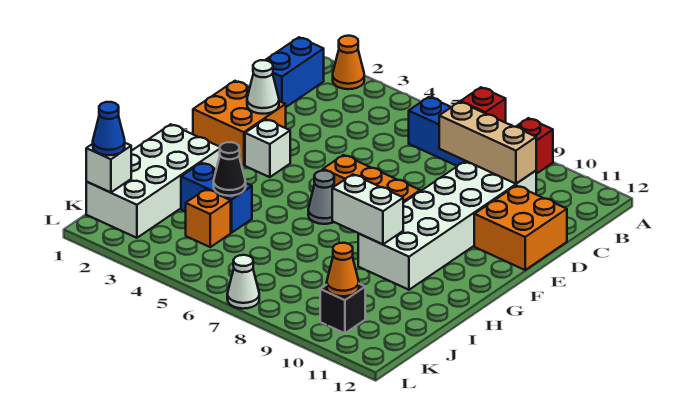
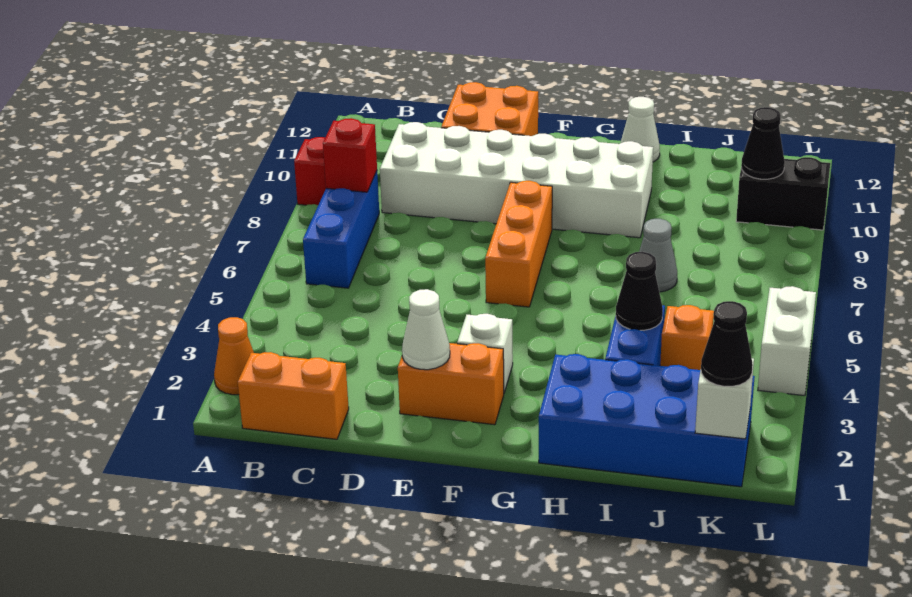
blue 1x2 brick [266,37,324,107] -> orange 1x2 brick [238,352,349,439]
tan 1x3 brick [439,102,536,184] -> none
orange 2x2 brick [193,81,286,165] -> orange 1x2 brick [398,343,504,425]
grey 1x1 cone [308,171,335,224] -> grey 1x1 cone moved to [639,219,677,292]
white 2x4 brick [86,124,220,238] -> blue 2x4 brick [539,354,755,487]
white 1x2 brick [332,174,403,244] -> white 1x2 brick moved to [758,286,816,396]
blue 1x1 cone [93,102,125,155] -> black 1x1 cone [701,301,753,386]
black 1x1 brick [320,284,365,333] -> black 1x2 brick [736,157,830,230]
orange 1x1 cone [327,243,359,296] -> black 1x1 cone [741,107,785,179]
white 1x1 cone [227,255,259,309] -> white 1x1 cone moved to [621,97,660,162]

